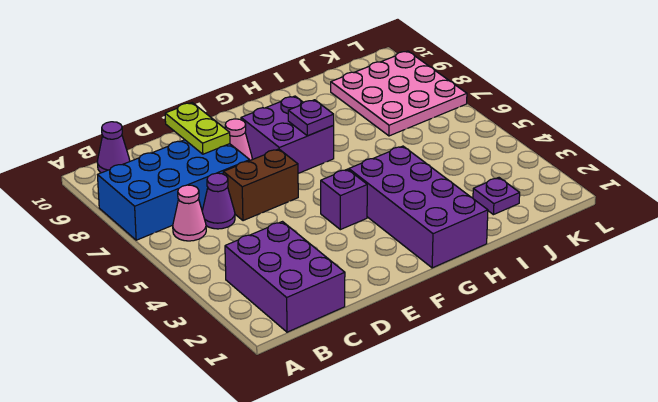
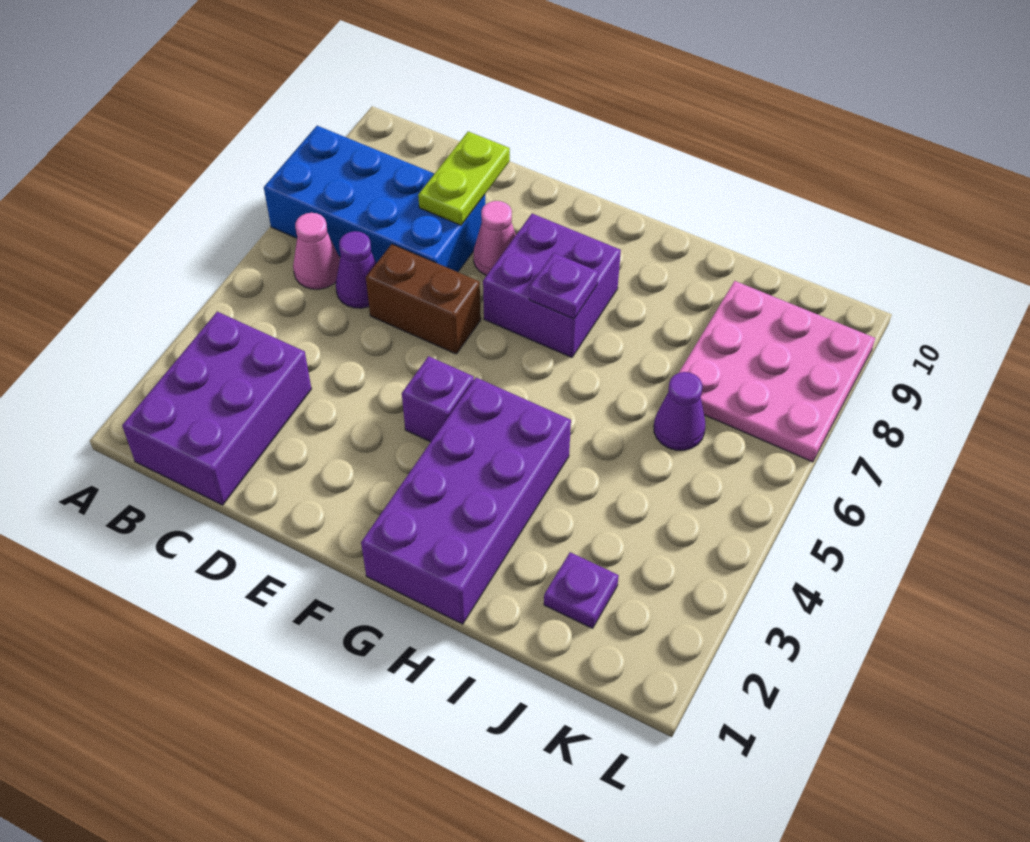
purple 1x1 cone [97,122,130,173] -> purple 1x1 cone moved to [654,372,705,450]

